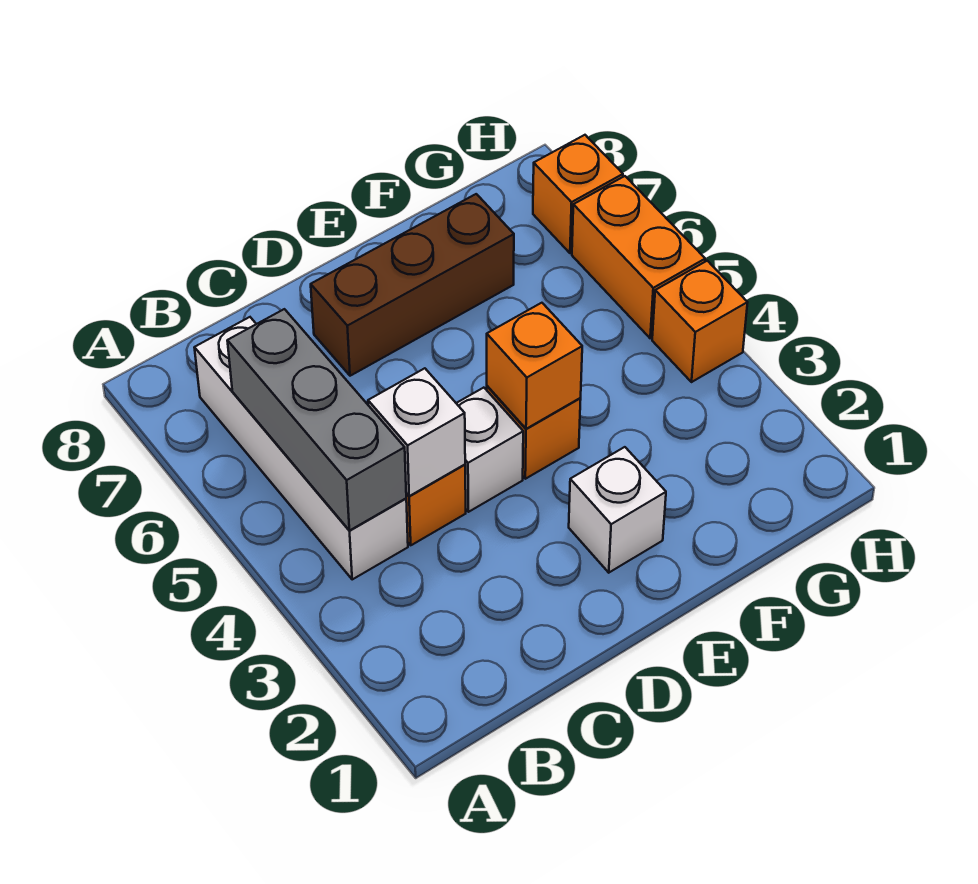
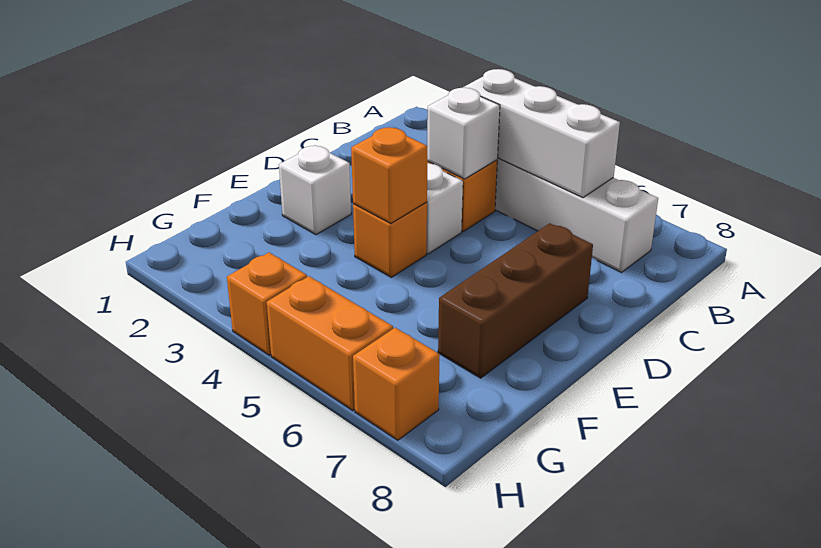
grey 1x3 brick [227,309,406,531] -> white 1x3 brick [463,69,620,198]

